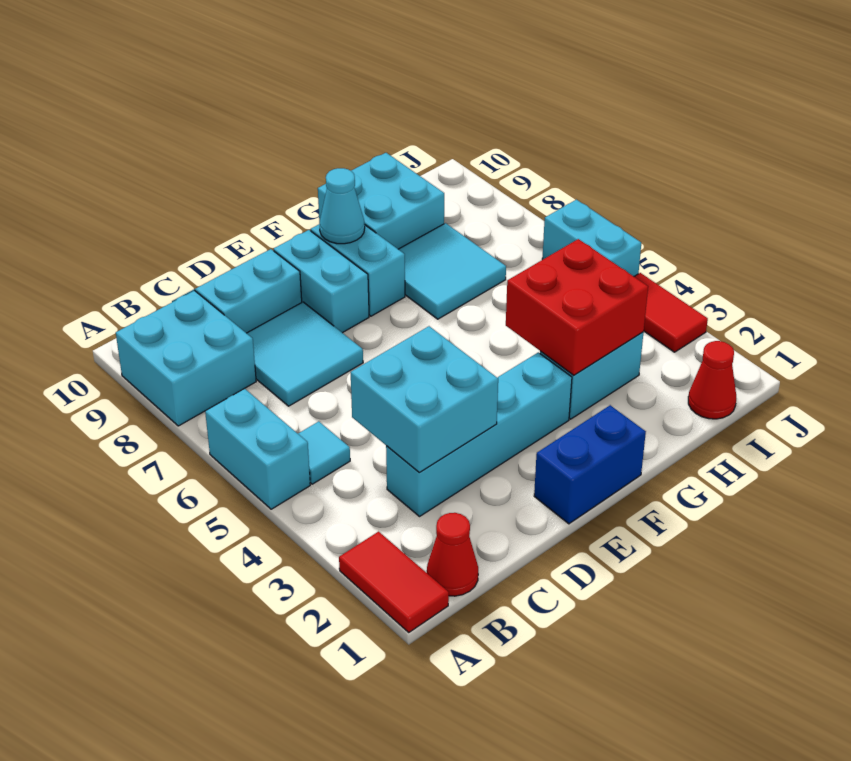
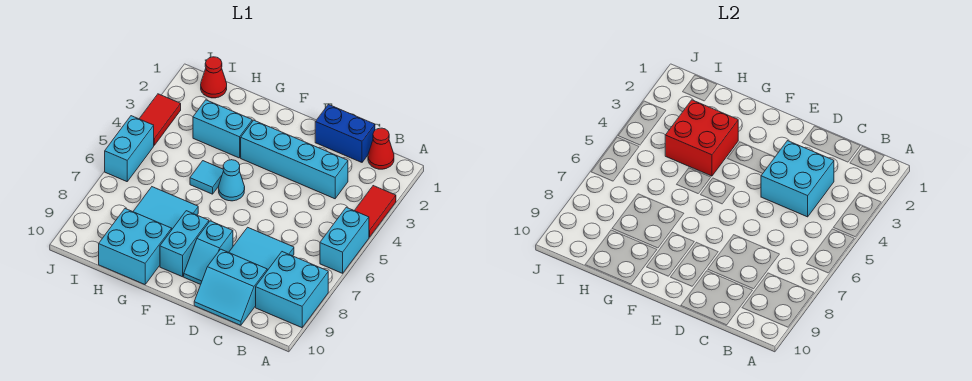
red 1x2 tile [339,532,449,632] -> red 1x2 tile moved to [354,186,396,237]
cyan 1x1 tile [298,421,350,484] -> cyan 1x1 tile moved to [190,161,224,194]
blue 1x2 brick [534,405,646,524] -> blue 1x2 brick moved to [315,104,375,162]
cyan 1x2 brick [274,230,369,333] -> cyan 1x2 slope [184,221,233,285]
cyan 1x1 cone [319,168,365,244] -> cyan 1x1 cone moved to [219,160,245,201]

